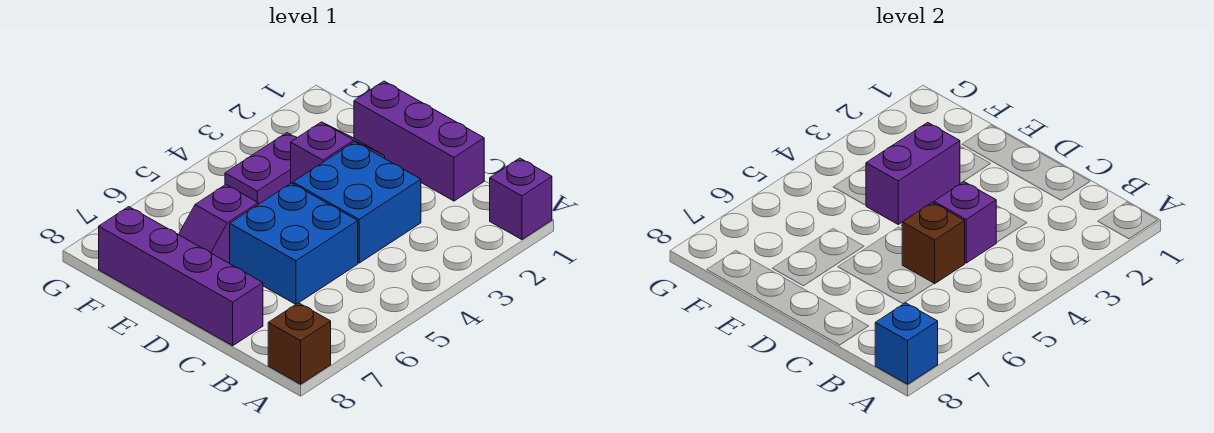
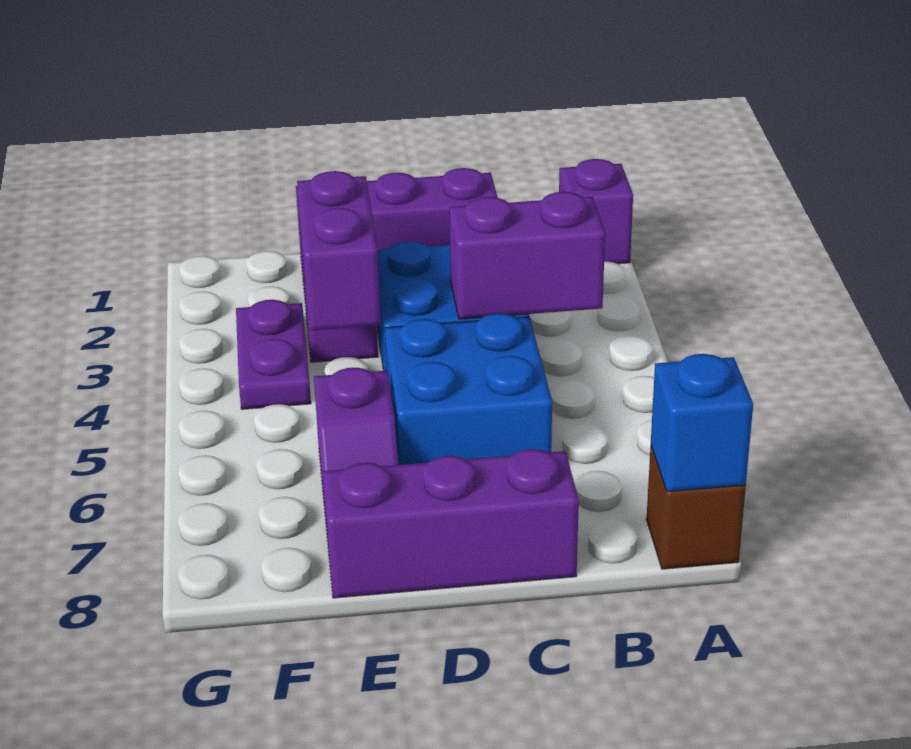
purple 1x1 brick [934,182,997,263] -> purple 1x2 brick [449,192,605,319]
brown 1x1 brick [902,202,965,284] -> none
purple 1x4 brick [99,207,263,346] -> purple 1x3 brick [323,449,579,598]

